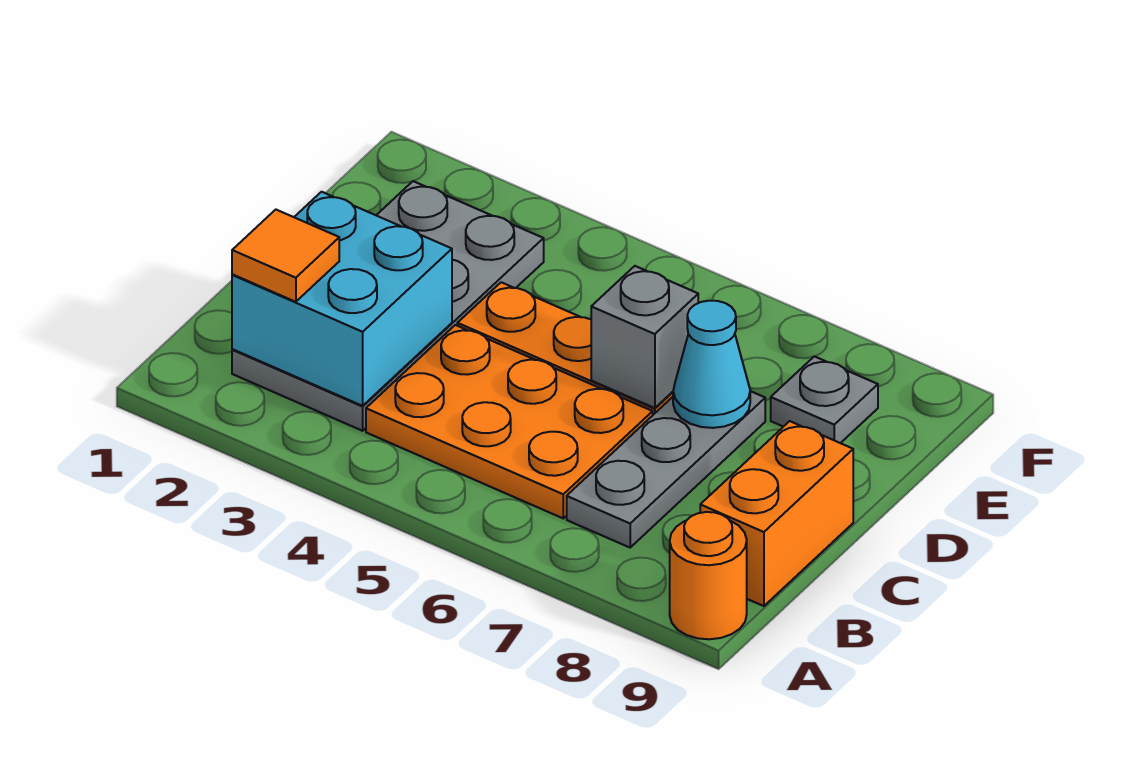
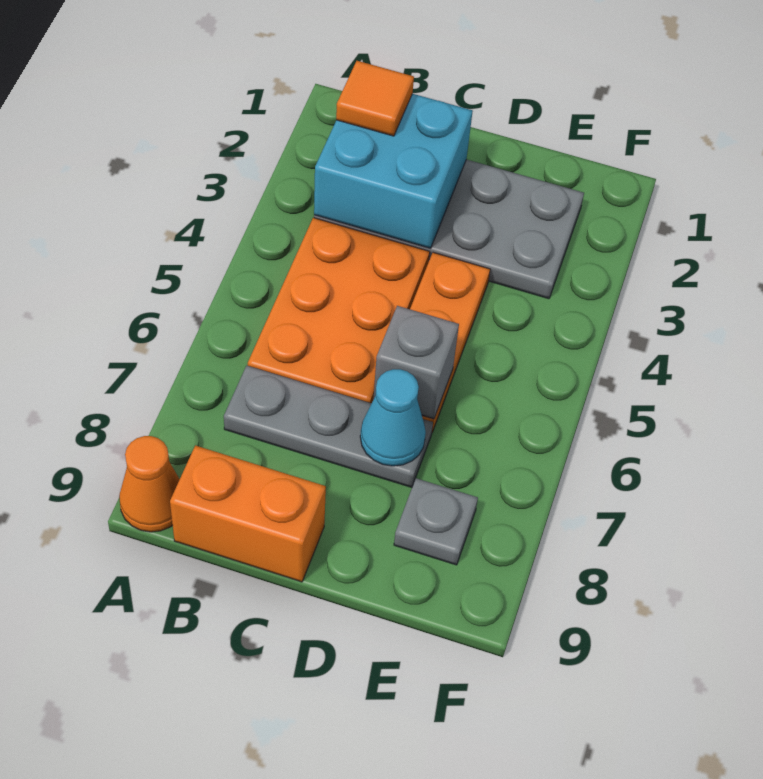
orange 1x1 round brick [670,512,747,639] -> orange 1x1 cone [119,436,180,532]

